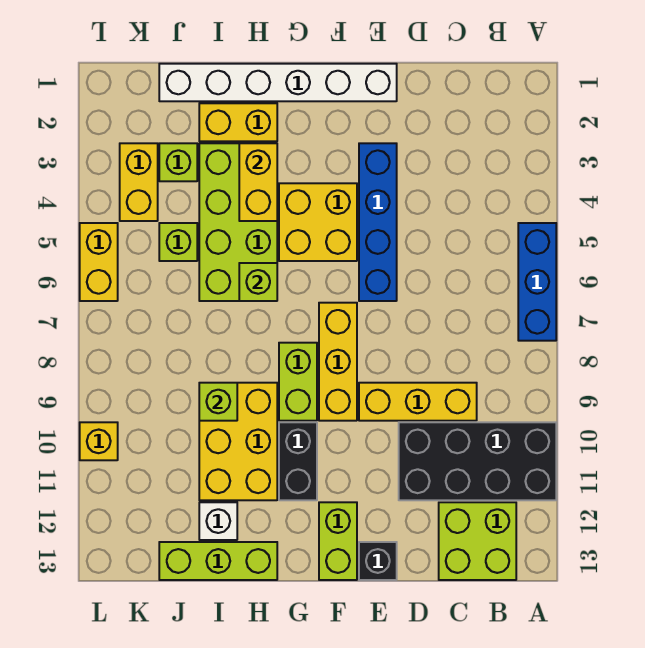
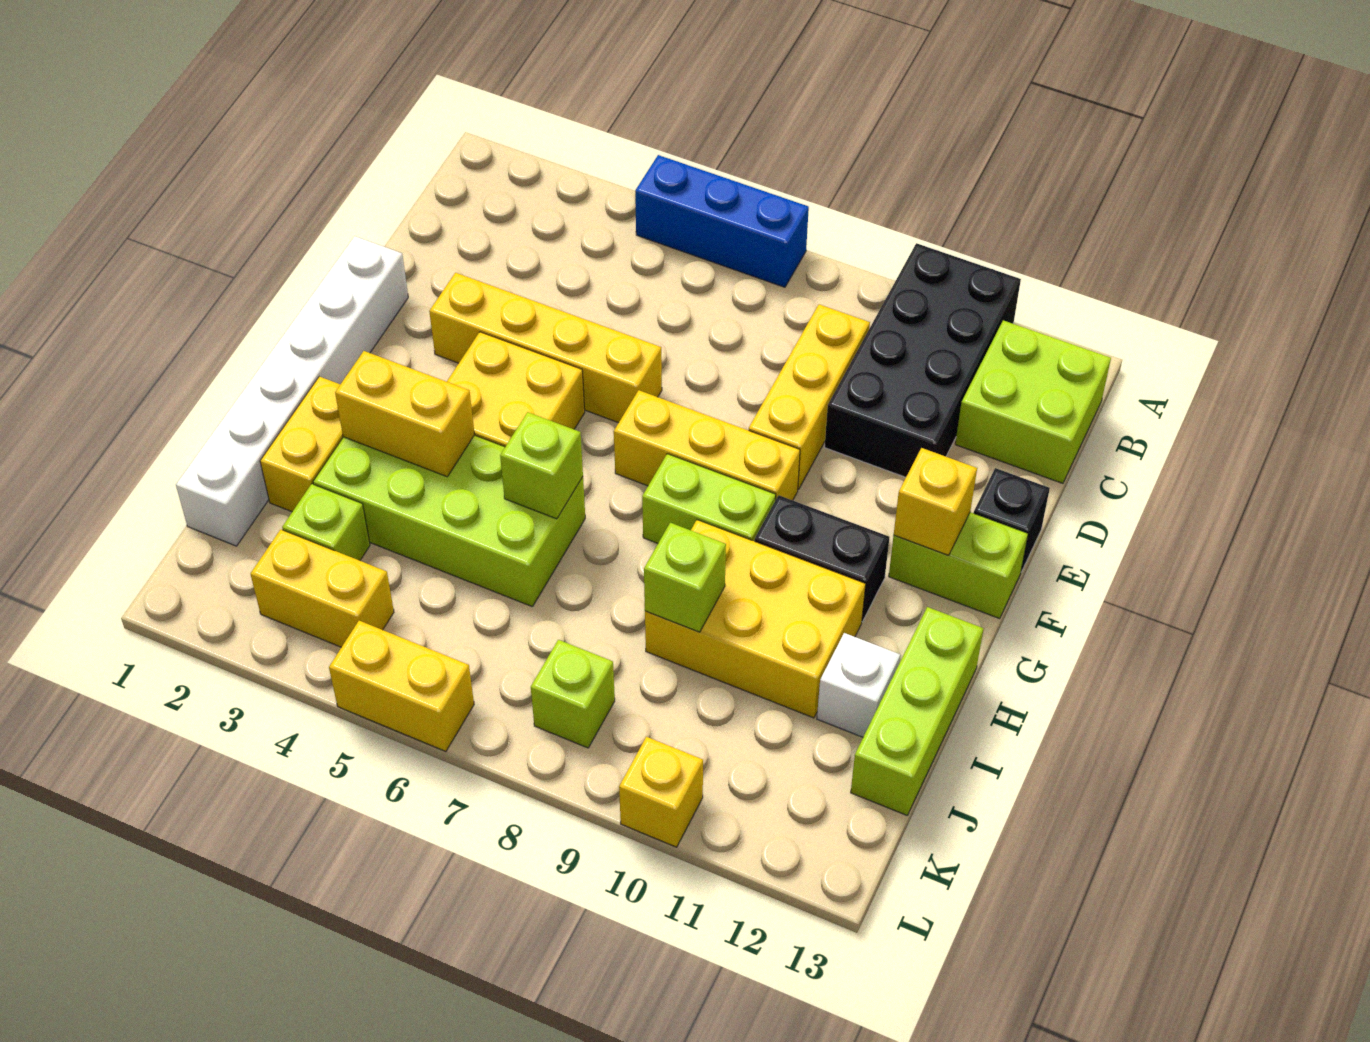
blue 1x4 brick [359,143,397,301] -> yellow 1x4 brick [429,273,662,423]
none -> yellow 1x1 brick [894,448,977,555]
lime 1x1 brick [159,223,197,261] -> lime 1x1 brick moved to [531,640,615,748]

